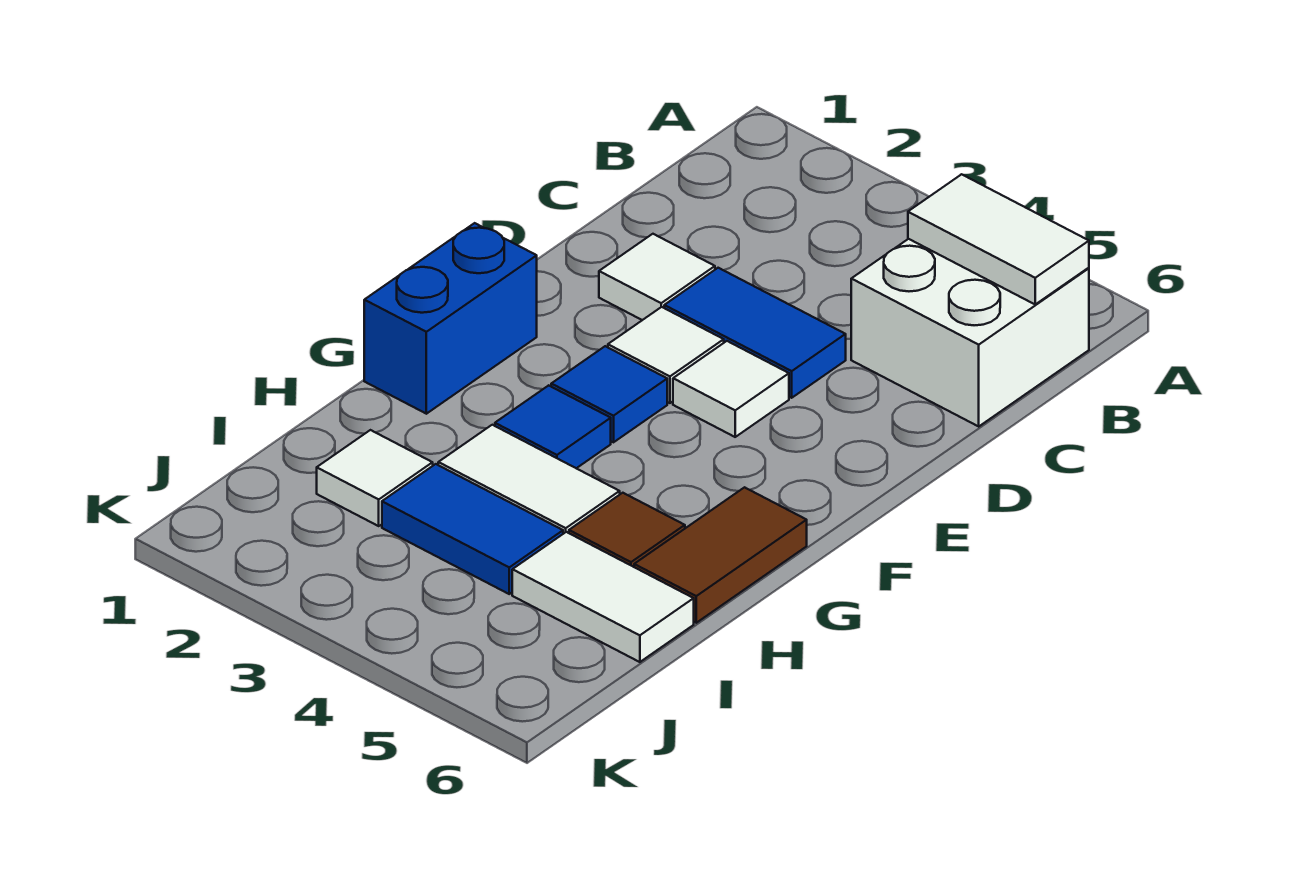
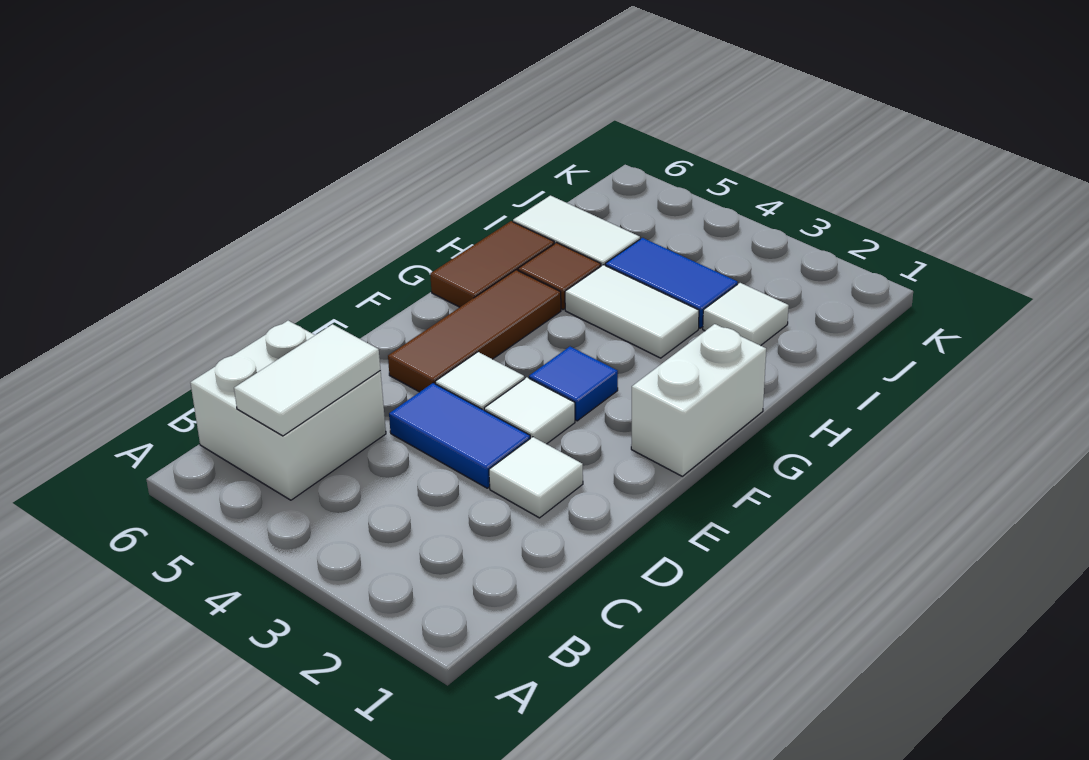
white 1x2 tile [908,174,1089,304] -> white 1x2 tile turned to [234,324,380,436]
none -> brown 1x3 tile [388,270,561,392]
blue 1x2 brick [364,223,537,414] -> white 1x2 brick [631,324,766,476]
blue 1x1 tile [495,385,611,468] -> none

